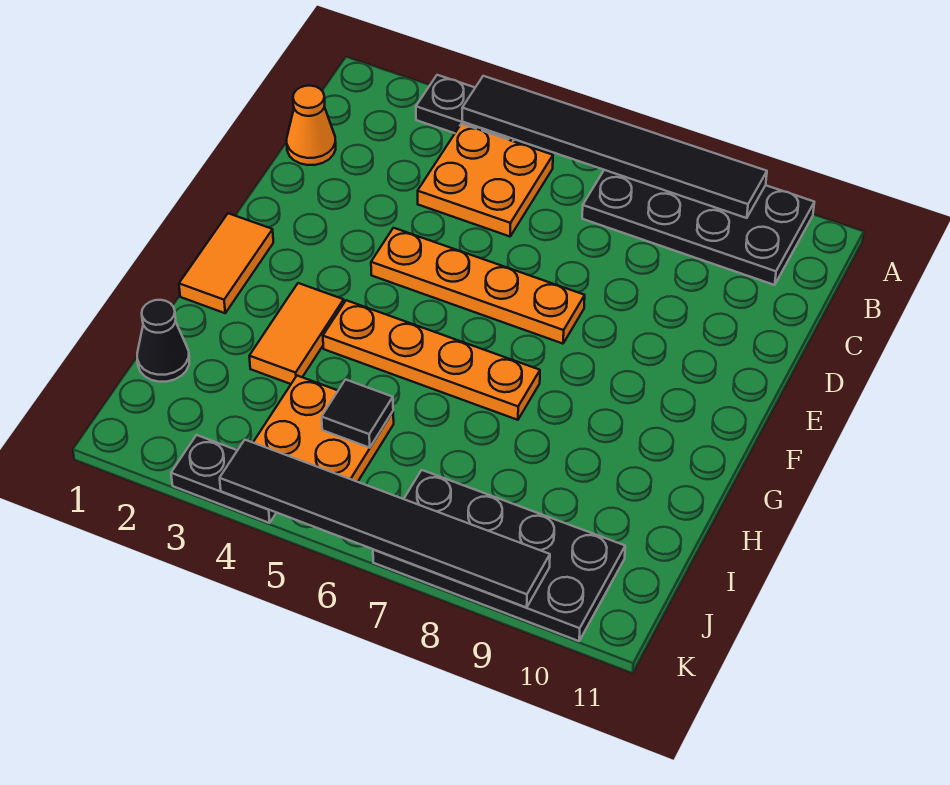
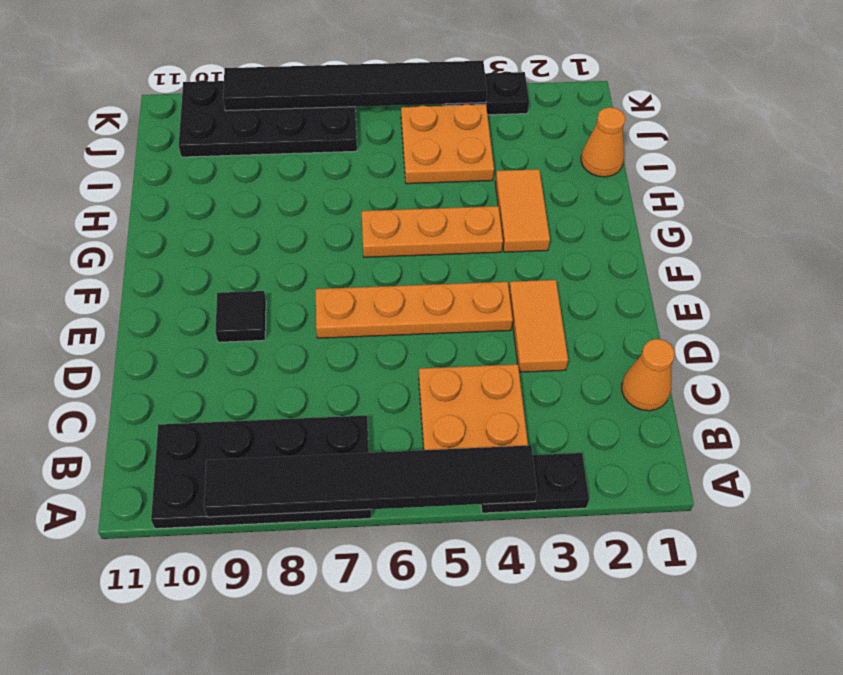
orange 1x2 tile [179,213,273,313] -> orange 1x2 tile moved to [509,280,568,372]
orange 1x4 plate [323,300,540,420] -> orange 1x3 plate [362,206,503,257]
black 1x1 cone [137,300,189,382] -> orange 1x1 cone [581,107,625,177]
black 1x1 tile [322,380,393,448] -> black 1x1 tile moved to [215,291,266,342]

